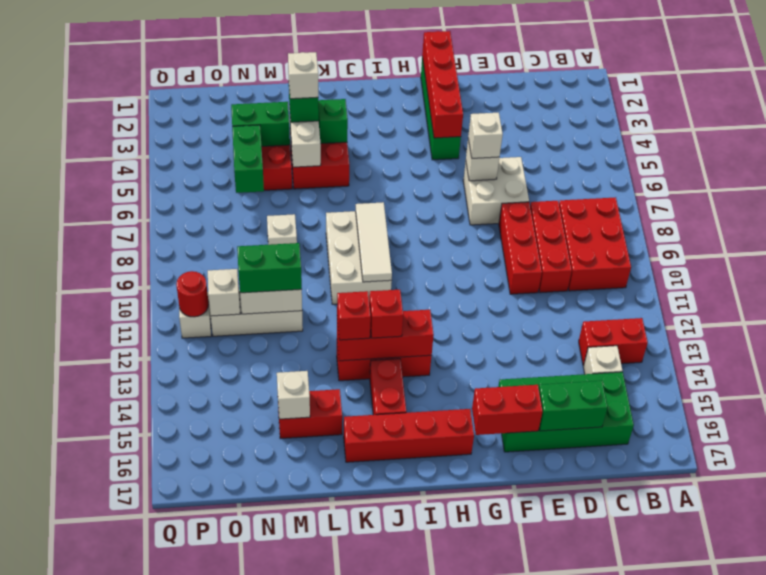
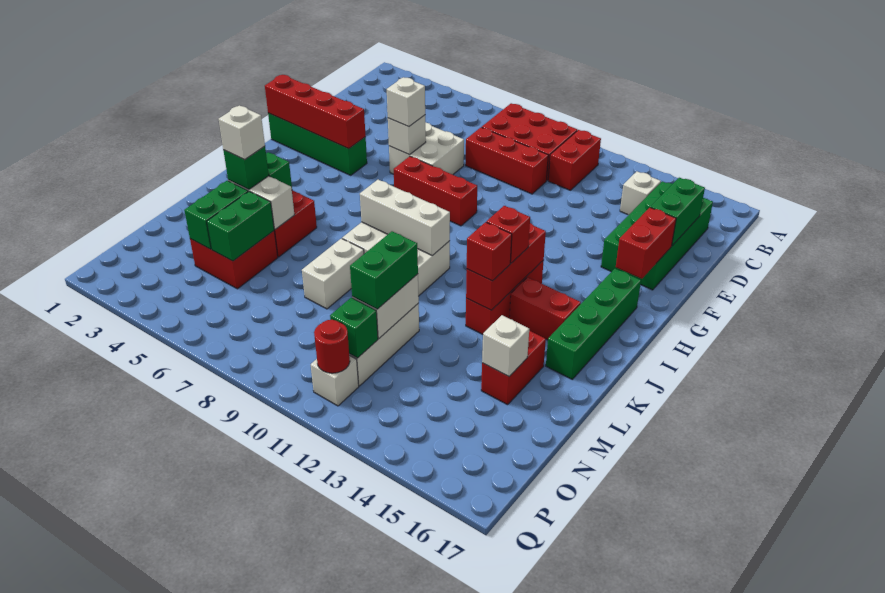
red 1x2 brick [579,318,648,366] -> red 1x2 brick moved to [548,130,601,190]
red 1x3 brick [499,202,542,294] -> red 1x3 brick moved to [394,156,477,226]
red 1x4 brick [344,409,474,462] -> green 1x4 brick [546,269,641,379]
white 1x3 tile [356,202,392,282] -> white 1x3 brick [360,180,450,256]
white 1x1 brick [267,214,297,245] -> white 1x2 brick [302,238,364,309]
green 1x2 brick [232,125,264,193] -> green 1x2 brick turned to [207,191,274,261]
white 1x1 brick [208,269,240,316] -> green 1x1 brick [330,298,378,358]

